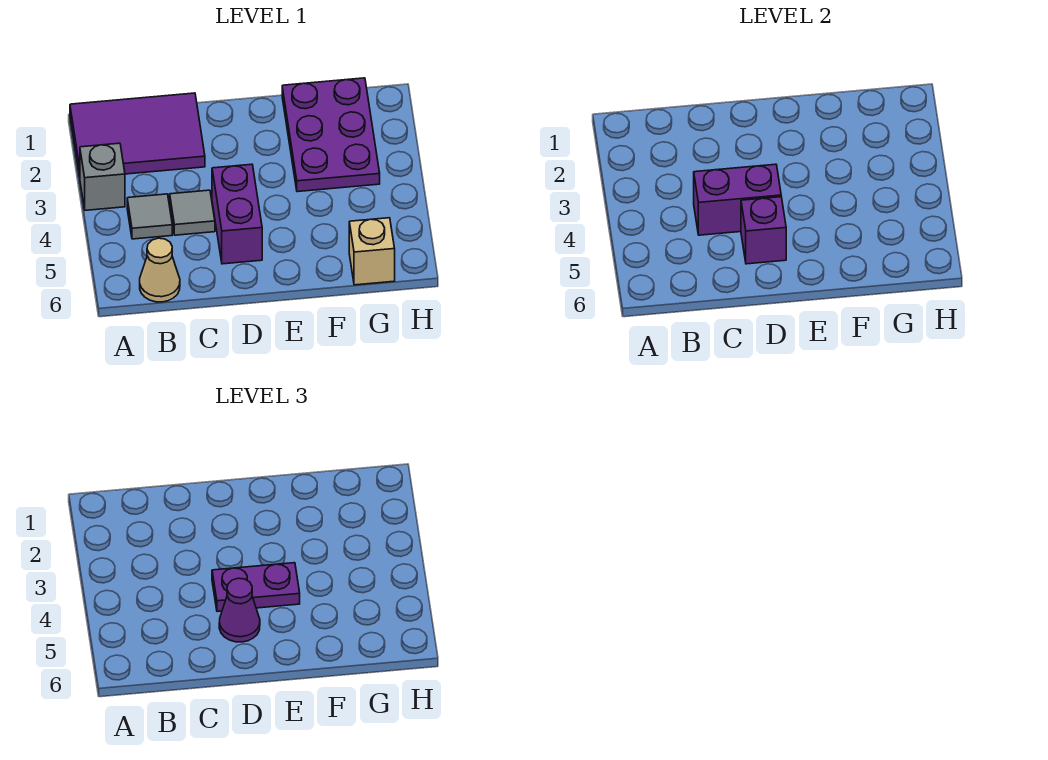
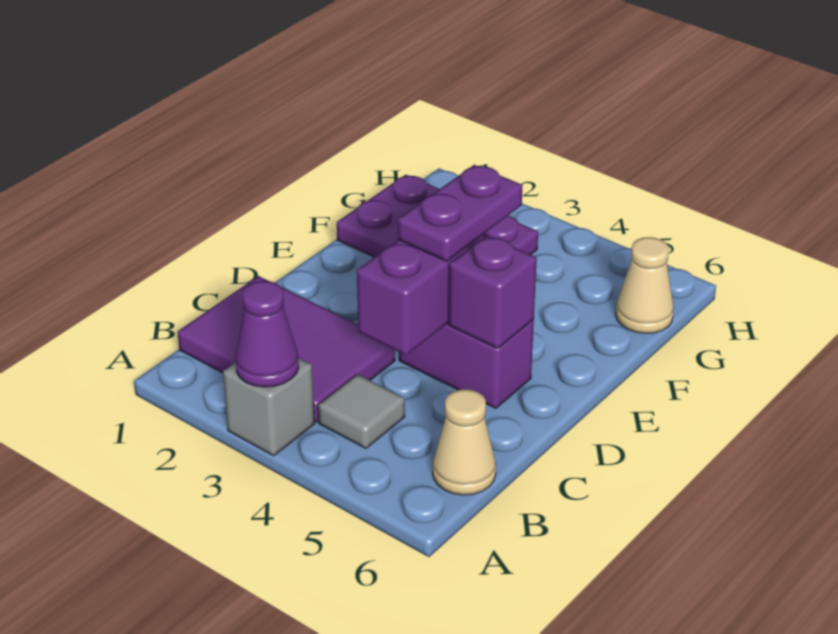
purple 2x3 tile [70,93,205,177] -> purple 2x3 tile turned to [178,276,395,422]
grey 1x1 tile [170,190,215,235] -> none
purple 1x1 cone [219,578,260,642] -> purple 1x1 cone moved to [235,281,299,387]
tan 1x1 brick [349,218,395,285] -> tan 1x1 cone [616,237,674,333]

